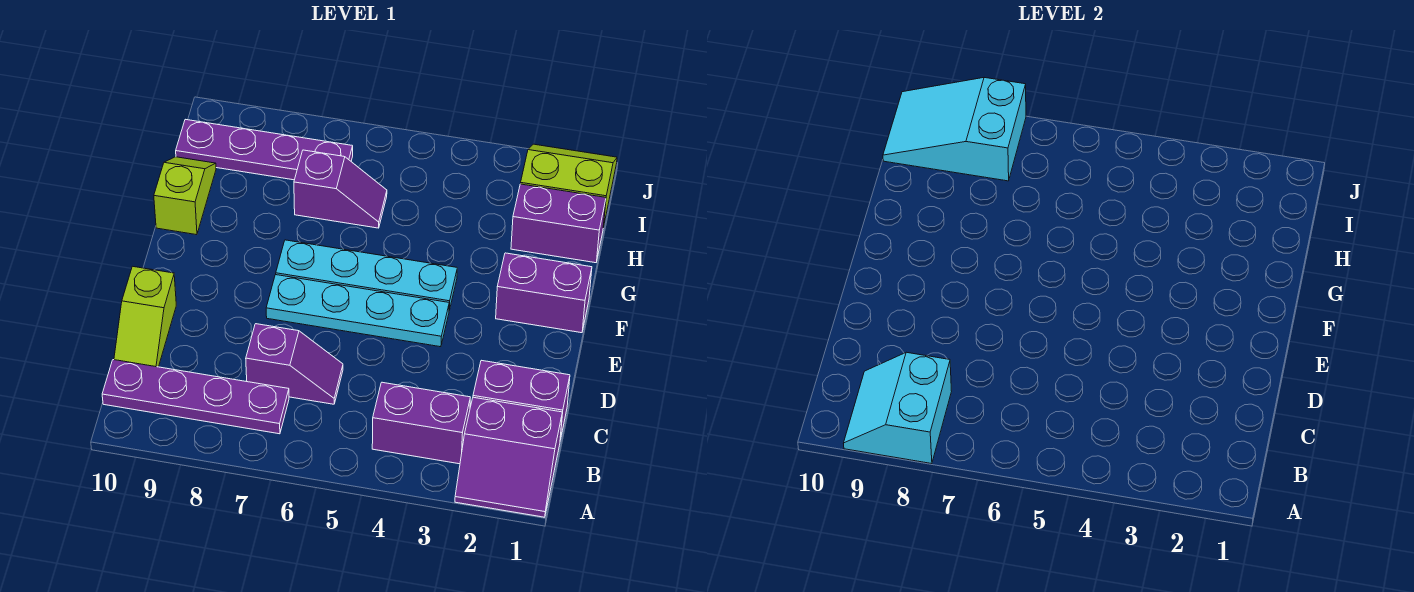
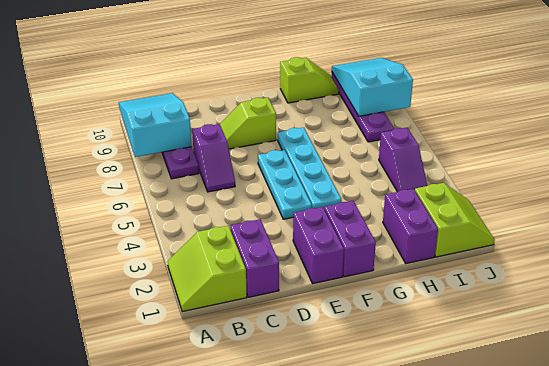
purple 2x2 slope [455,397,562,517] -> lime 2x2 slope [167,226,247,312]
cyan 2x2 slope [843,352,952,464] -> cyan 2x3 slope [119,93,192,157]
purple 1x2 brick [372,382,470,464] -> purple 1x2 brick moved to [293,207,344,284]
lime 1x2 slope [114,266,176,367] -> lime 1x2 slope moved to [220,98,276,149]
cyan 1x4 plate [266,275,449,347] -> cyan 1x3 plate [258,150,312,219]
purple 1x2 slope [294,150,387,228] -> purple 1x2 slope moved to [379,128,427,192]

